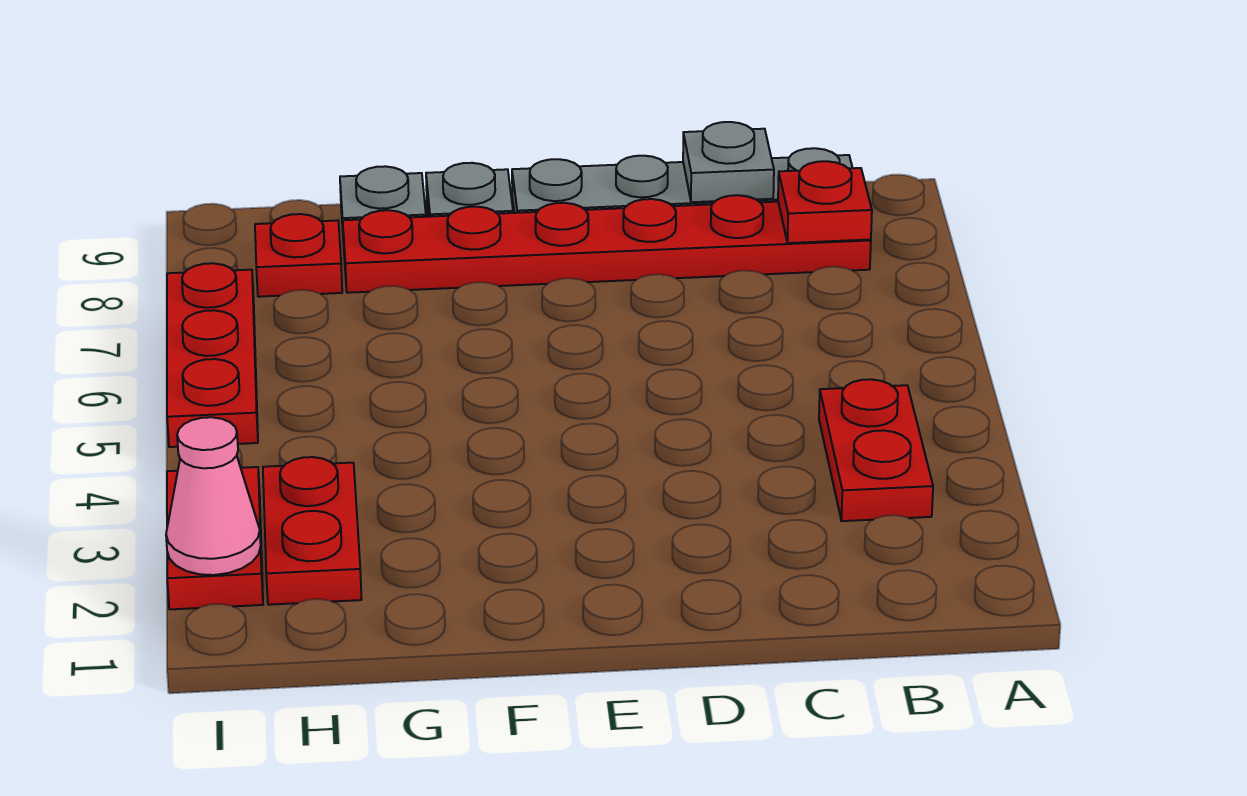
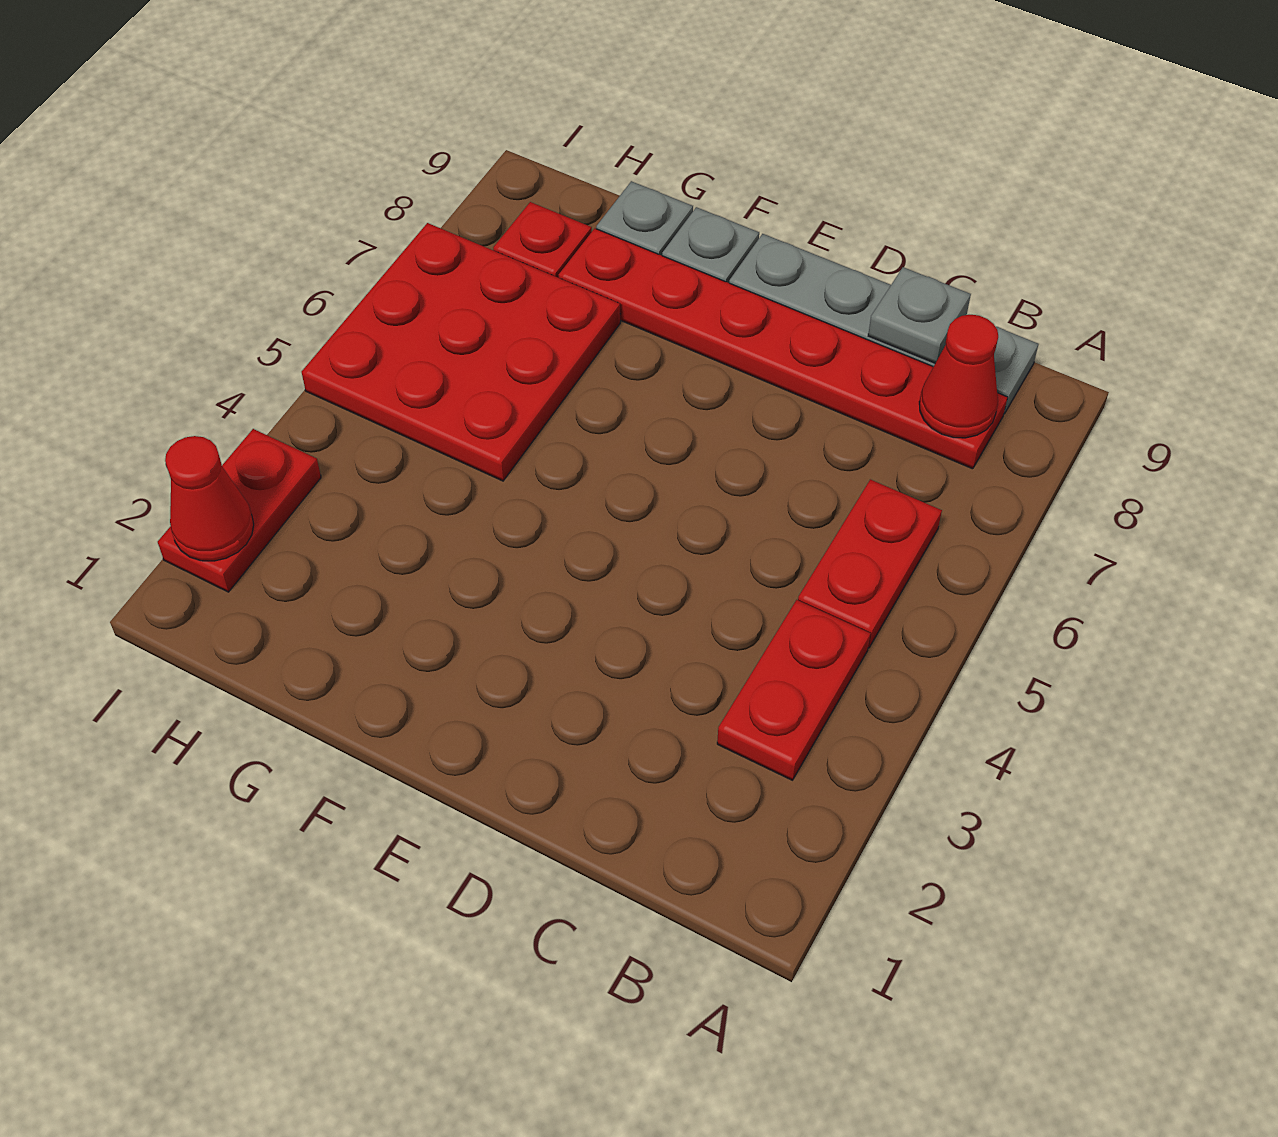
red 1x1 plate [778,161,872,243] -> red 1x1 cone [919,315,998,438]
red 1x2 plate [263,457,362,605] -> red 1x2 plate moved to [798,479,942,648]
pink 1x1 cone [166,417,261,575] -> red 1x1 cone [165,436,254,561]
red 1x3 plate [167,263,258,447] -> red 3x3 plate [302,223,620,481]

